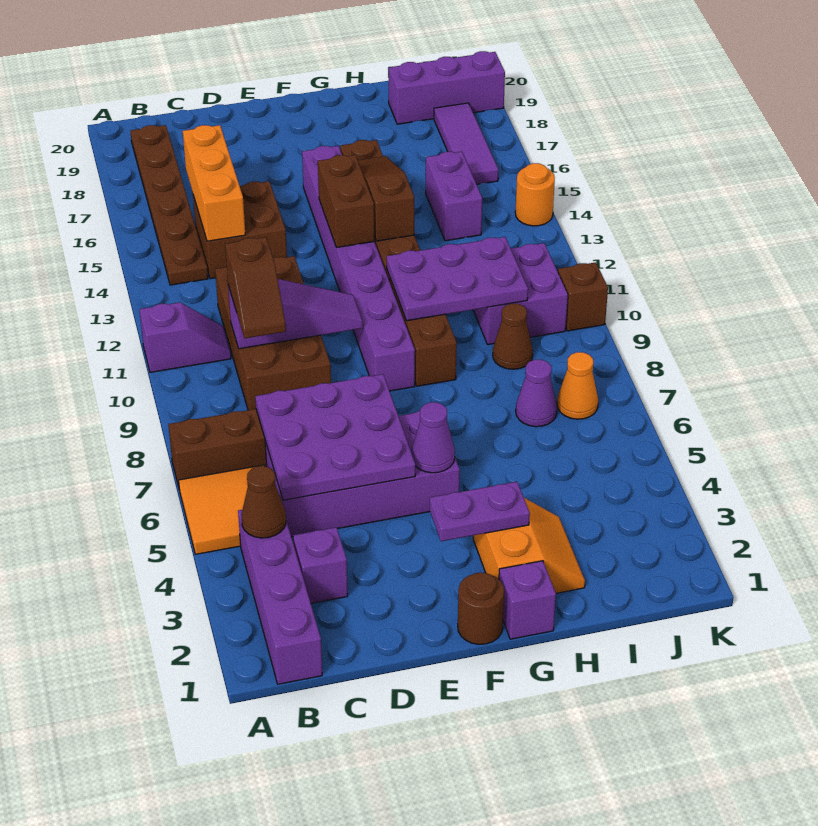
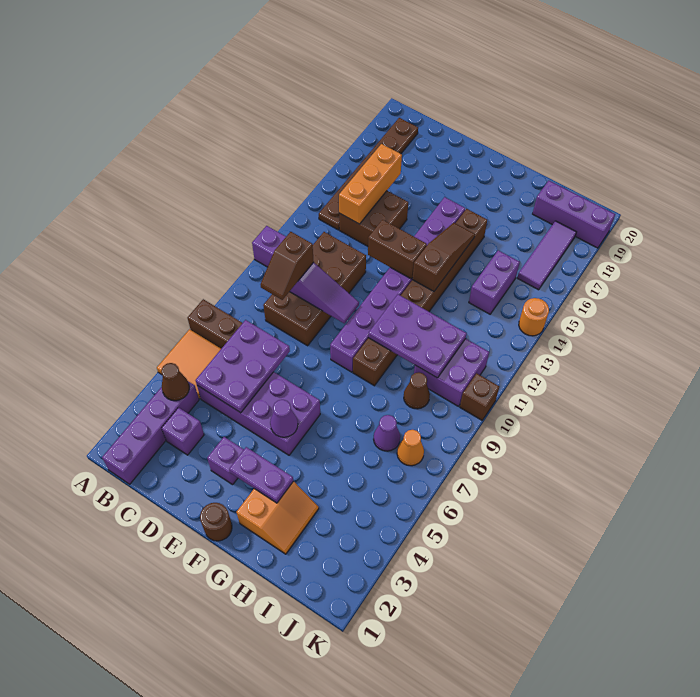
purple 3x3 plate [255,374,415,500] -> purple 2x3 plate [196,320,290,413]
brown 1x2 brick [318,155,375,248] -> brown 1x2 brick turned to [368,220,427,279]
purple 1x1 brick [499,561,556,639] -> purple 1x1 brick moved to [207,437,244,485]

